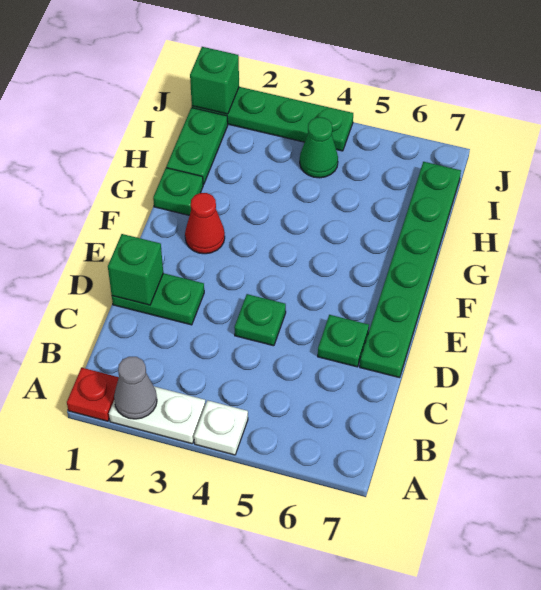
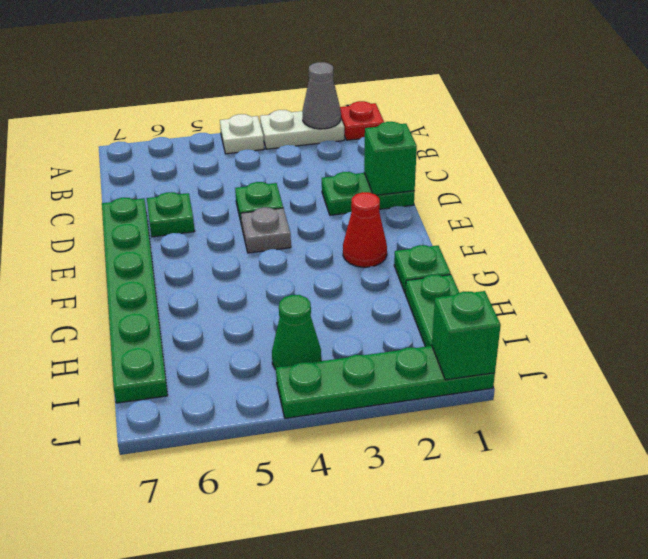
none -> grey 1x1 plate [241,207,291,253]

